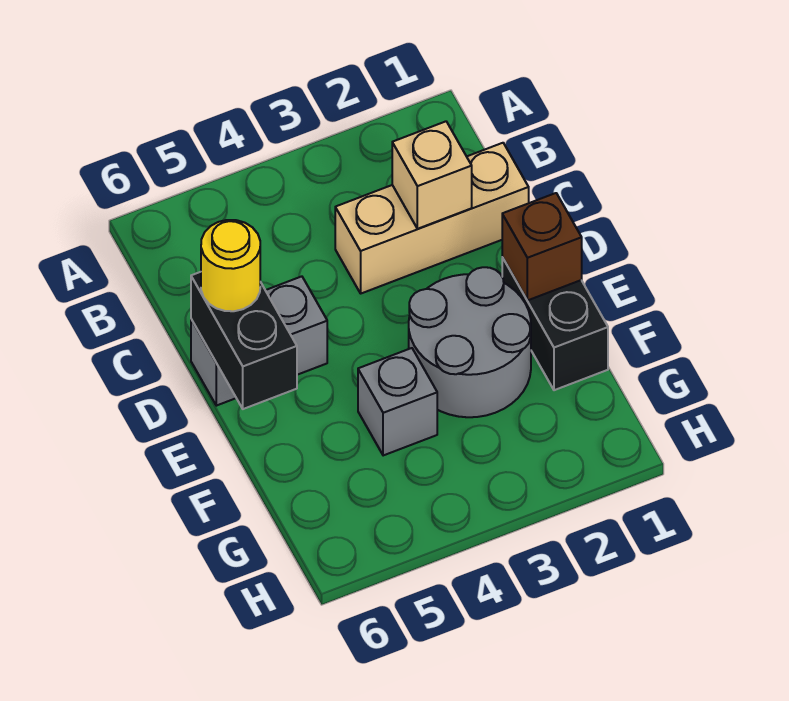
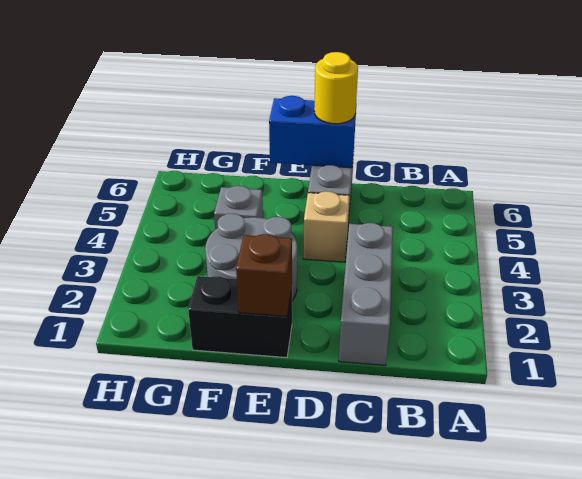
tan 1x3 brick [335,143,529,293] -> grey 1x3 brick [339,223,393,365]
tan 1x1 brick [392,121,472,229] -> tan 1x1 brick moved to [303,191,350,262]
black 1x2 brick [191,272,297,409] -> blue 1x2 brick [269,96,356,168]

